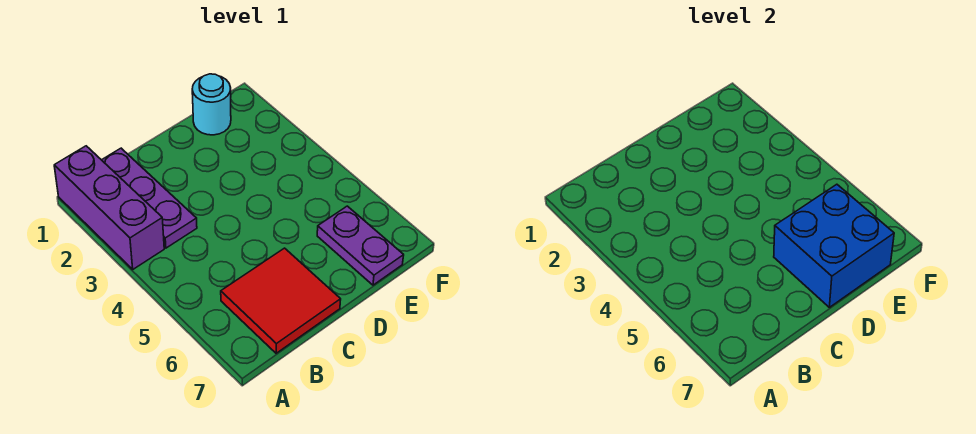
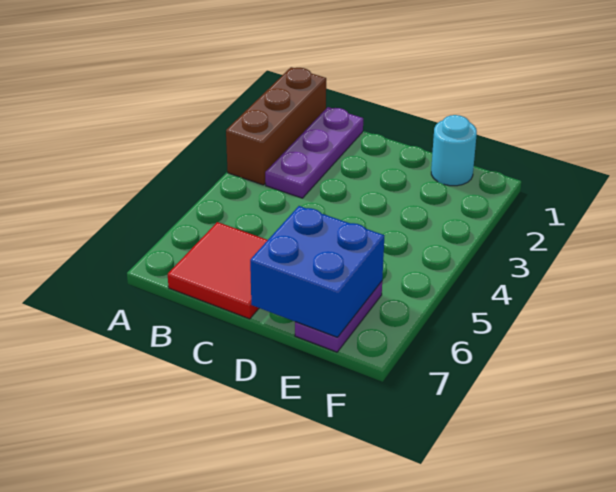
purple 1x3 brick [54,146,164,269] -> brown 1x3 brick [226,67,326,185]

